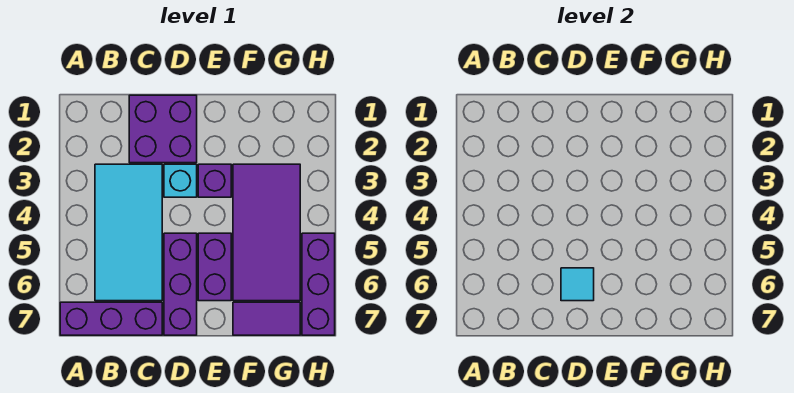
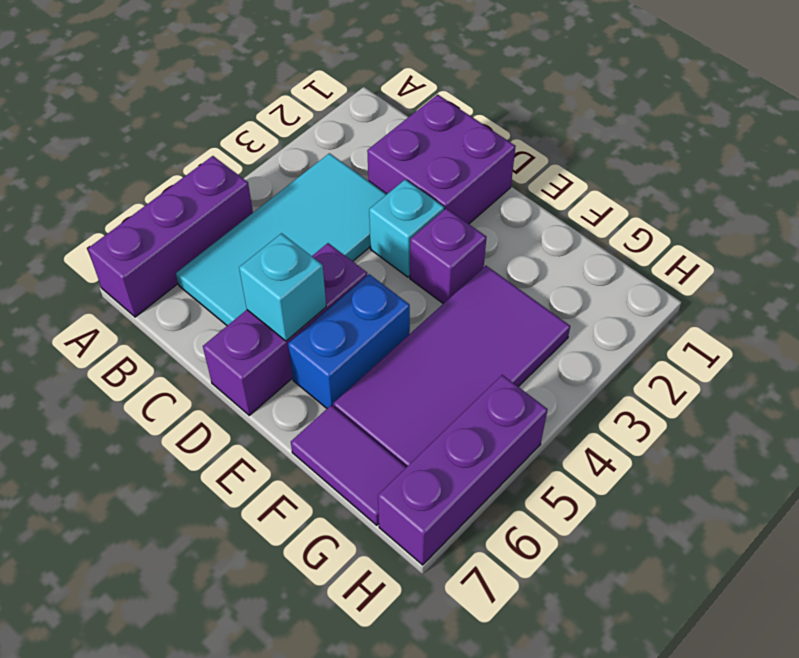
purple 1x3 brick [60,302,162,335] -> purple 1x3 brick turned to [88,156,253,317]
cyan 1x1 tile [561,268,594,301] -> cyan 1x1 brick [239,233,326,341]
purple 1x2 brick [198,233,231,301] -> blue 1x2 brick [288,274,410,408]

